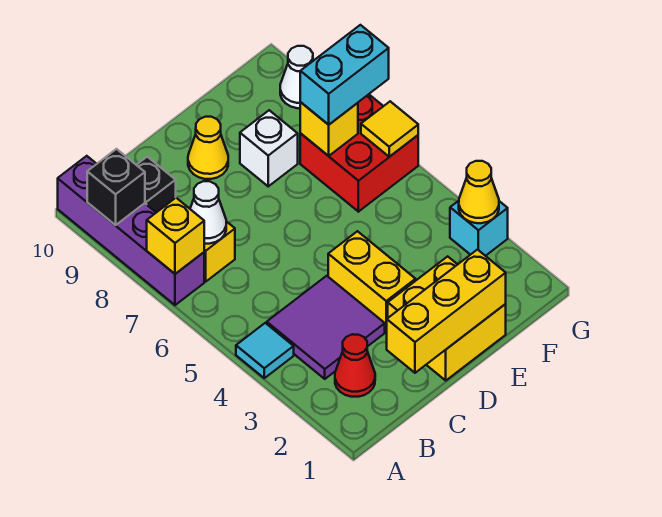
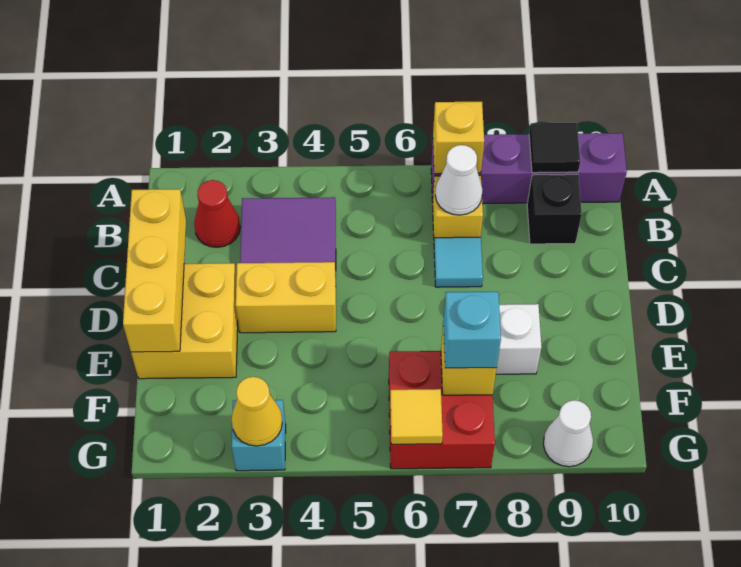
cyan 1x1 tile [236,323,294,378] -> cyan 1x1 tile moved to [434,237,483,287]
black 1x1 brick [87,149,145,225] -> black 1x1 tile [529,123,580,173]
yellow 1x1 cone [188,117,228,179] -> none
cyan 1x2 brick [300,25,389,125] -> cyan 1x1 brick [443,292,501,368]

